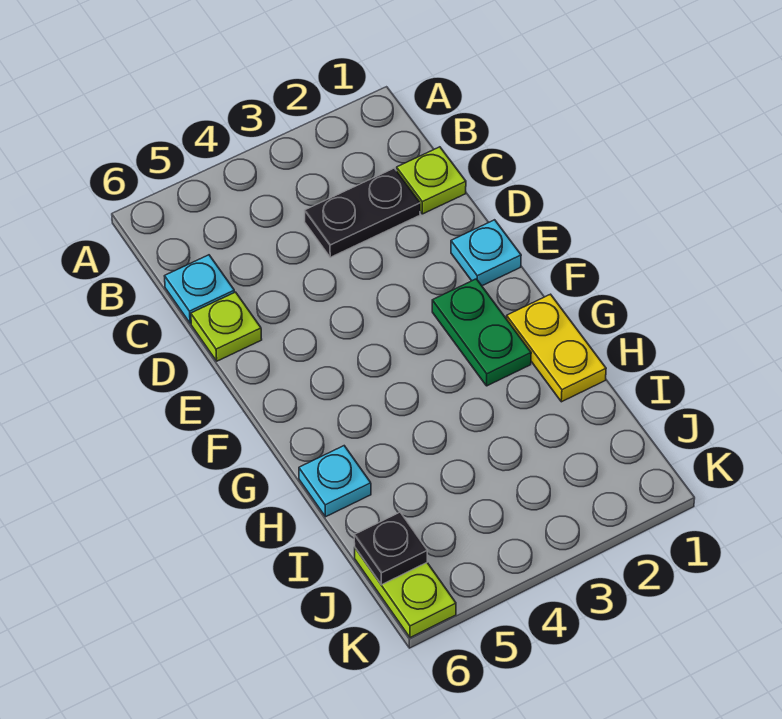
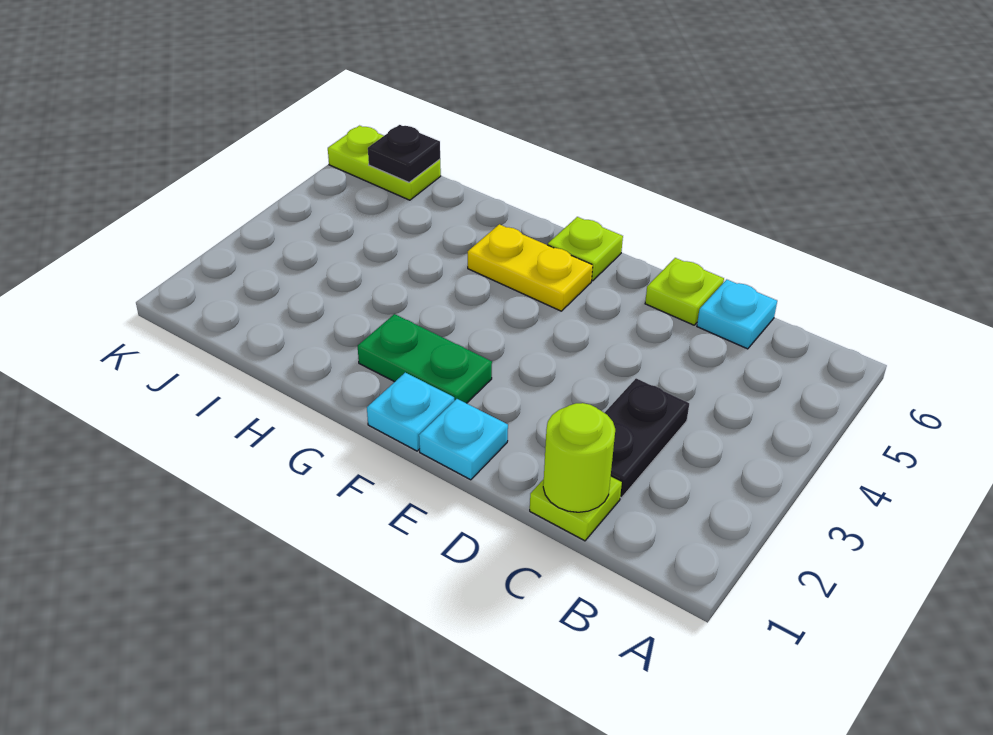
none -> lime 1x1 round brick [543,403,615,512]
none -> lime 1x1 plate [548,217,623,281]
yellow 1x2 plate [507,294,606,402] -> yellow 1x2 plate moved to [468,224,593,311]
cyan 1x1 plate [299,446,371,517] -> cyan 1x1 plate moved to [367,373,454,451]

